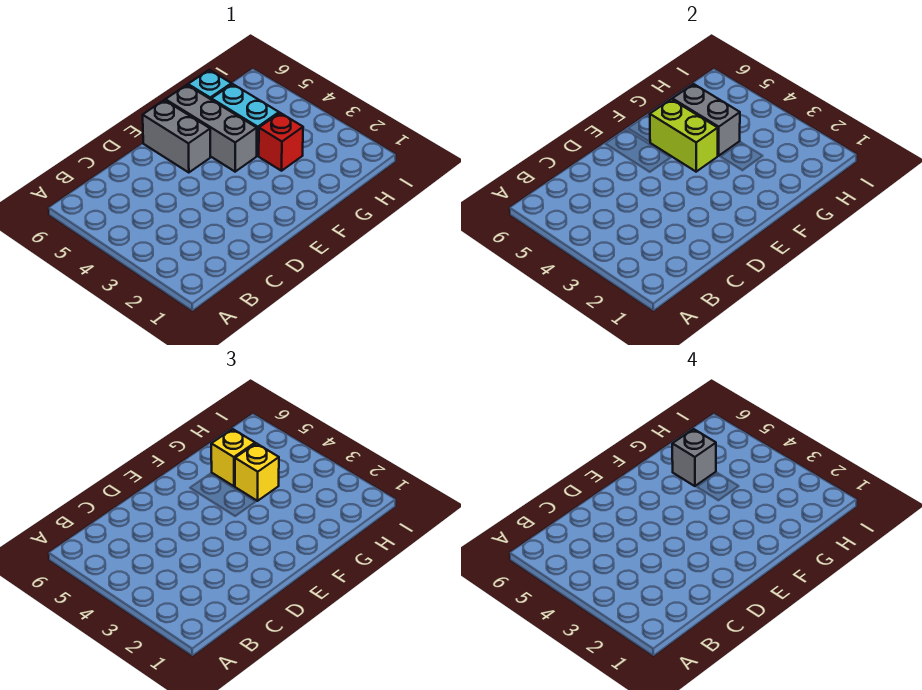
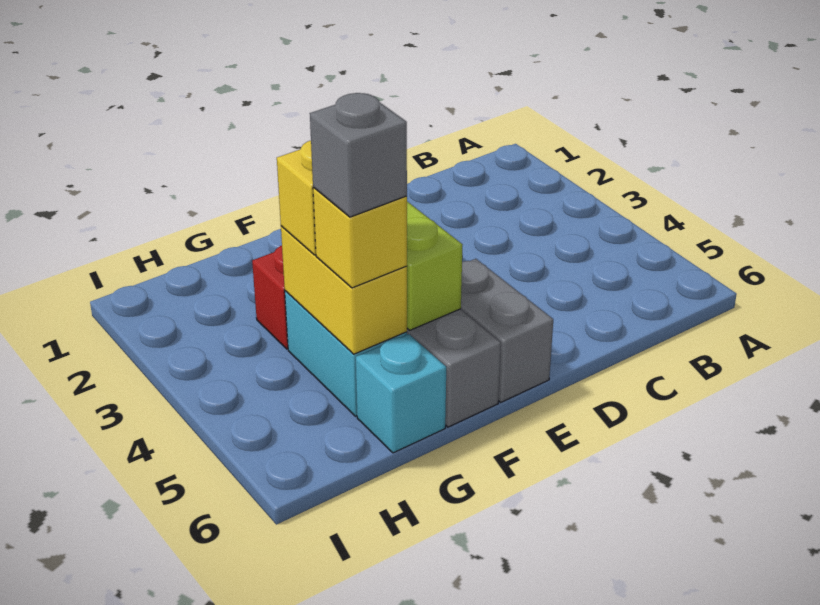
grey 1x2 brick [672,84,740,156] -> yellow 1x2 brick [281,226,407,354]

